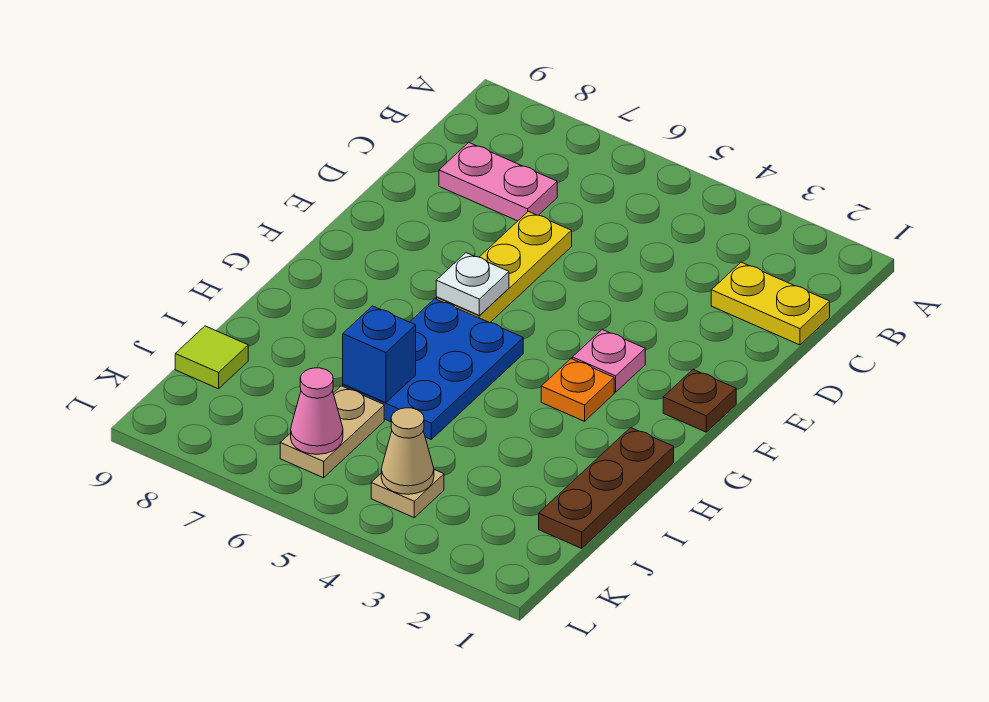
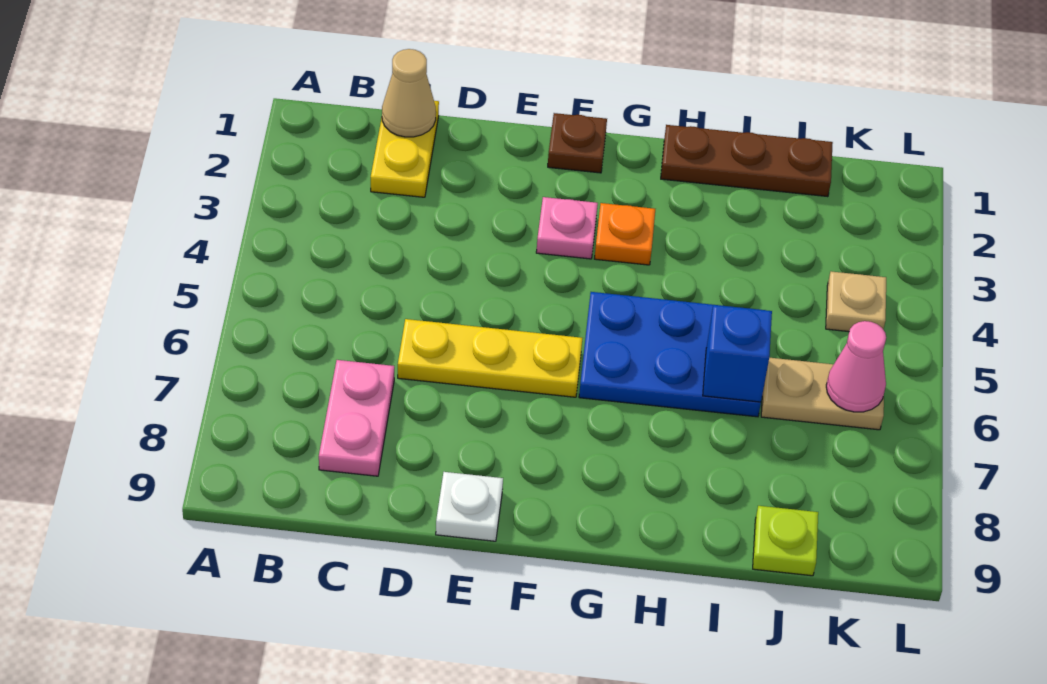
white 1x1 plate [436,253,509,315] -> white 1x1 plate moved to [436,472,503,541]
lime 1x1 tile [175,326,248,389] -> lime 1x1 plate [753,506,818,576]
tan 1x1 cone [381,408,434,494] -> tan 1x1 cone moved to [382,49,436,137]

